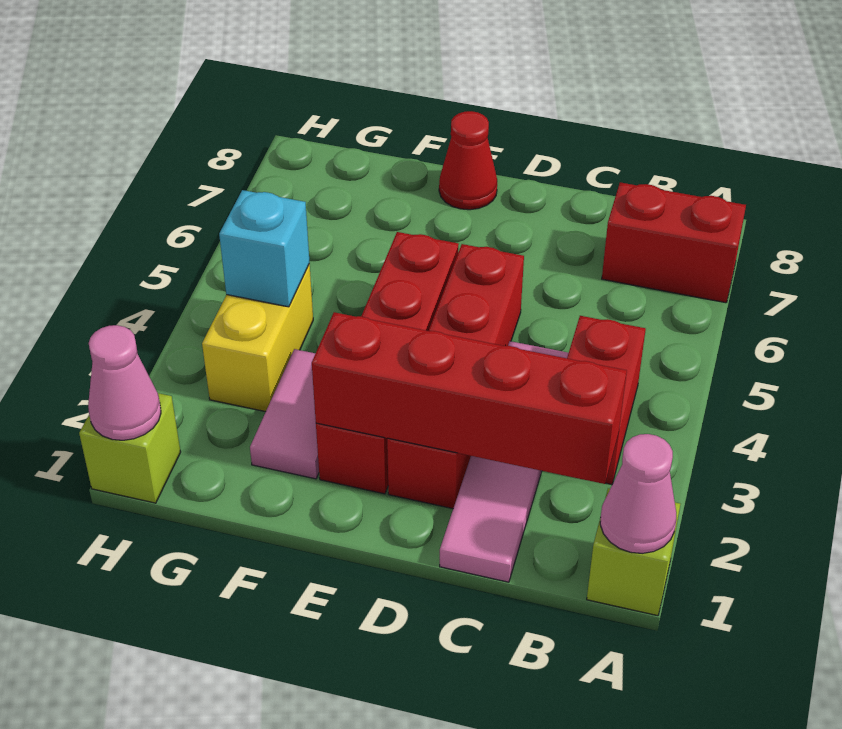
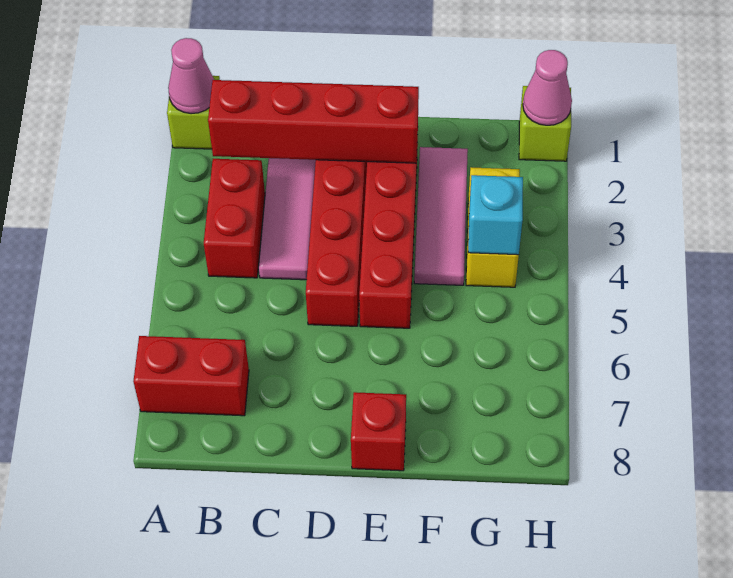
red 1x1 cone [439,111,497,210] -> red 1x1 brick [351,392,406,471]
pink 1x2 tile [250,349,319,479] -> pink 1x3 tile [414,147,468,285]

